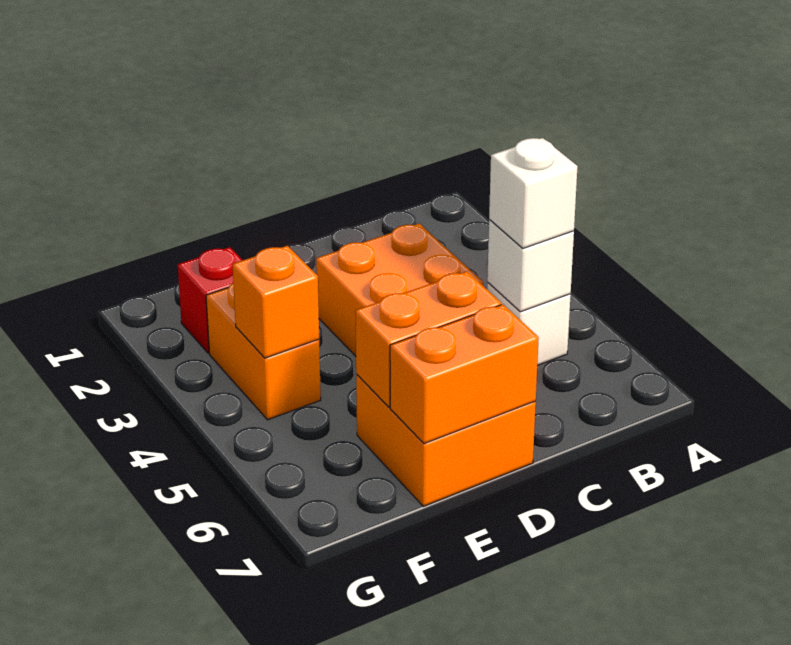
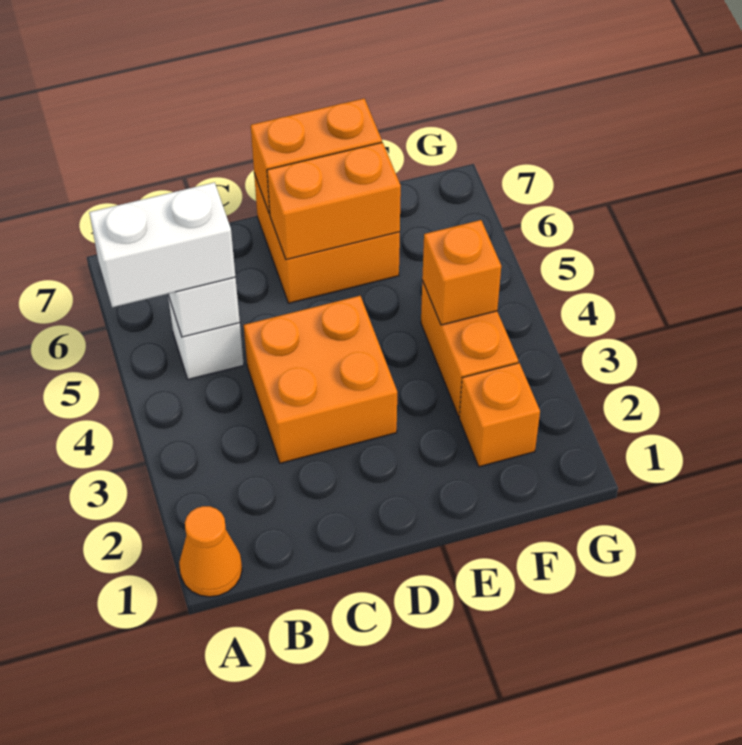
none -> orange 1x1 cone [179,506,242,597]
white 1x1 brick [489,138,578,248] -> white 1x2 brick [89,182,235,307]
red 1x1 brick [178,247,242,353] -> orange 1x1 brick [459,363,540,467]

